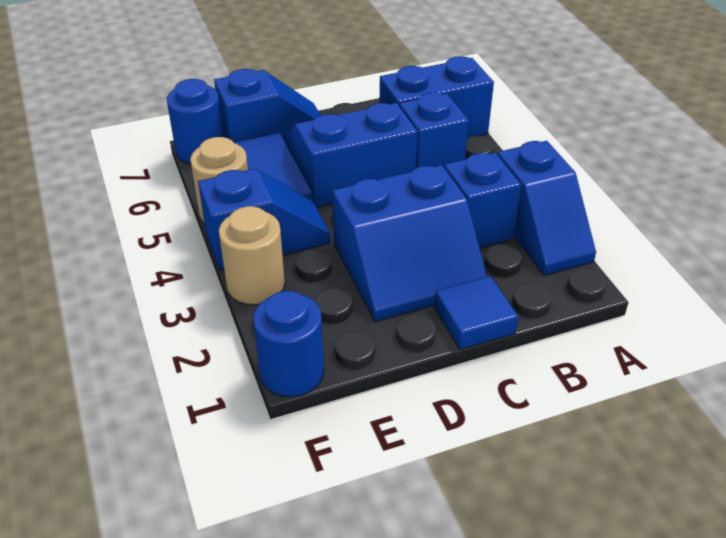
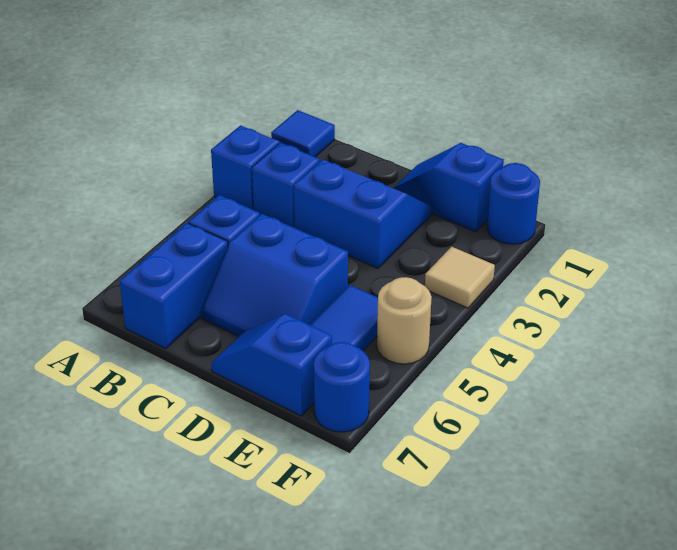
blue 1x2 brick [380,56,494,138] -> blue 1x2 brick turned to [120,223,228,349]
blue 1x1 tile [434,276,518,350] -> blue 1x1 tile moved to [271,110,335,157]
blue 1x2 slope [198,169,330,270] -> blue 1x2 slope moved to [394,143,504,232]
tan 1x1 round brick [219,206,285,305] -> tan 1x1 tile [425,247,495,308]

